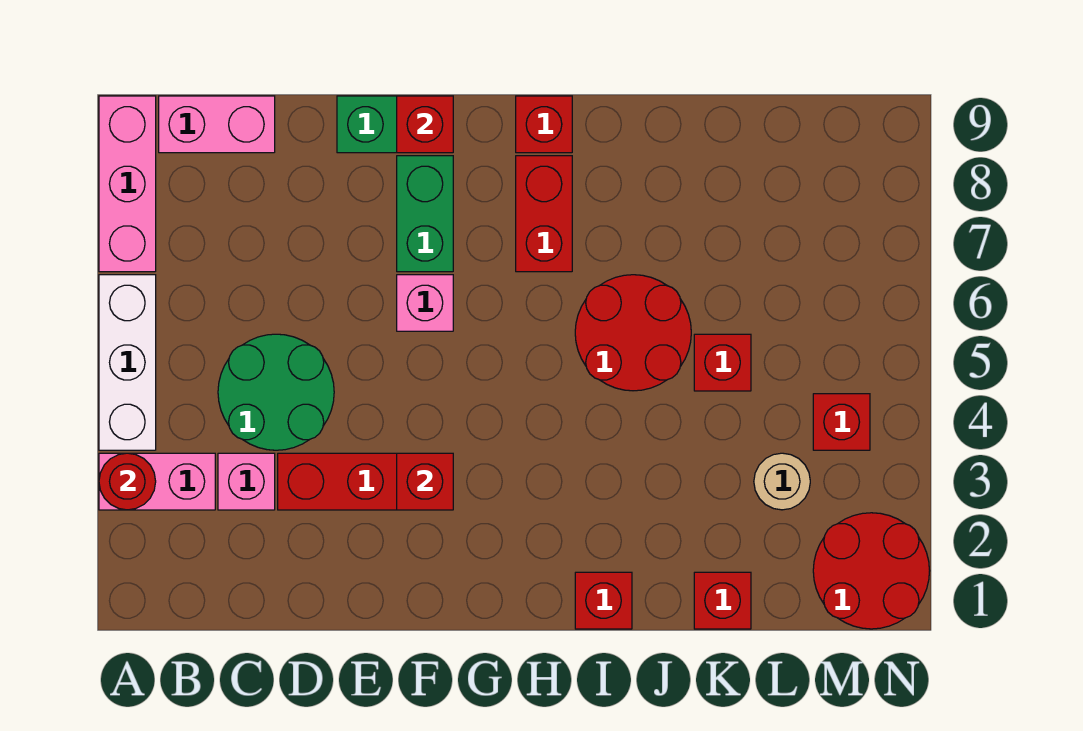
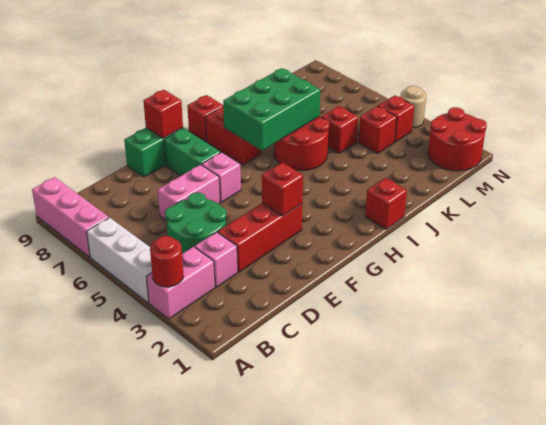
pink 1x2 brick [159,96,275,153] -> pink 1x2 brick moved to [158,164,220,220]
none -> green 2x3 brick [223,68,320,151]
red 1x1 brick [694,572,751,629] -> red 1x1 brick moved to [359,106,397,153]
tan 1x1 round brick [754,453,810,510] -> tan 1x1 round brick moved to [401,86,426,128]

